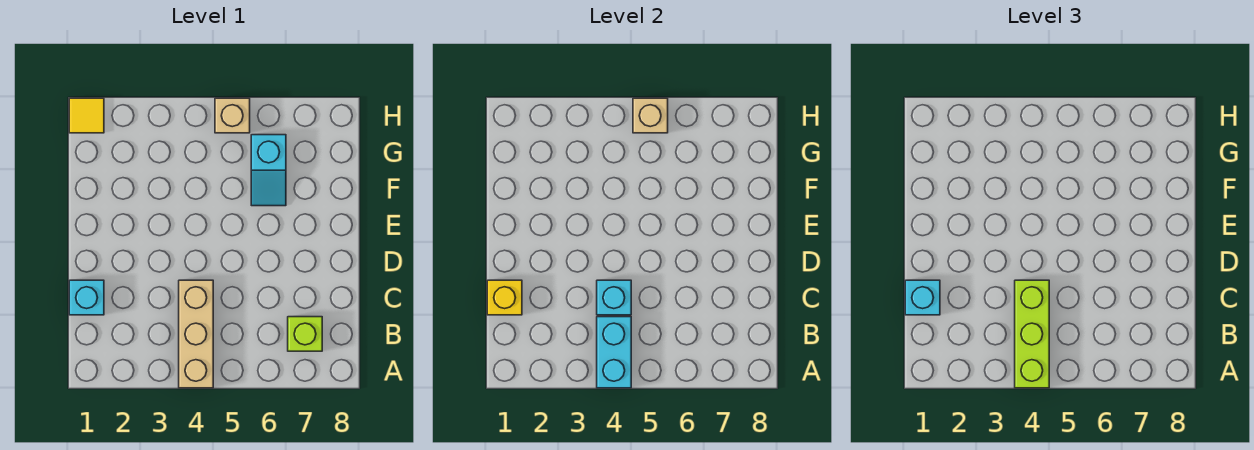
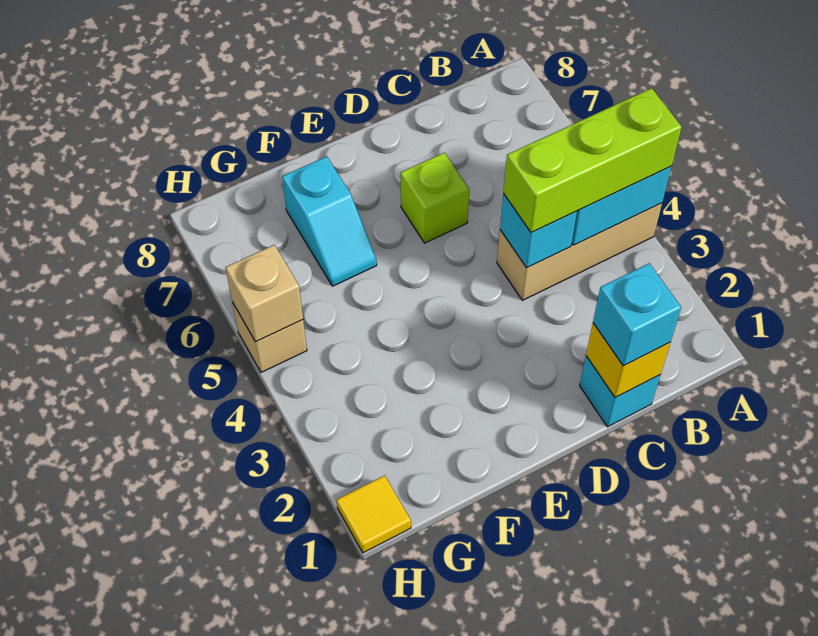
lime 1x1 brick [288,317,322,351] -> lime 1x1 brick moved to [401,153,469,243]
cyan 1x2 slope [251,135,286,206] -> cyan 1x2 slope turned to [282,156,377,286]

